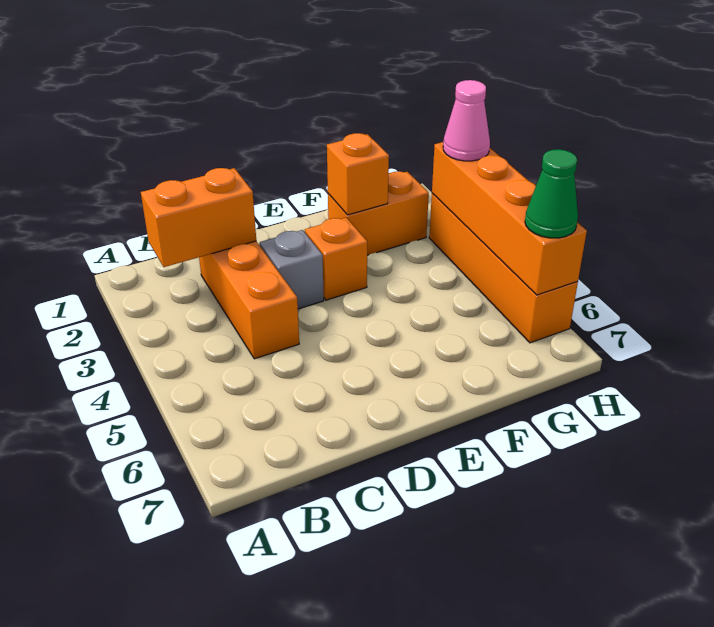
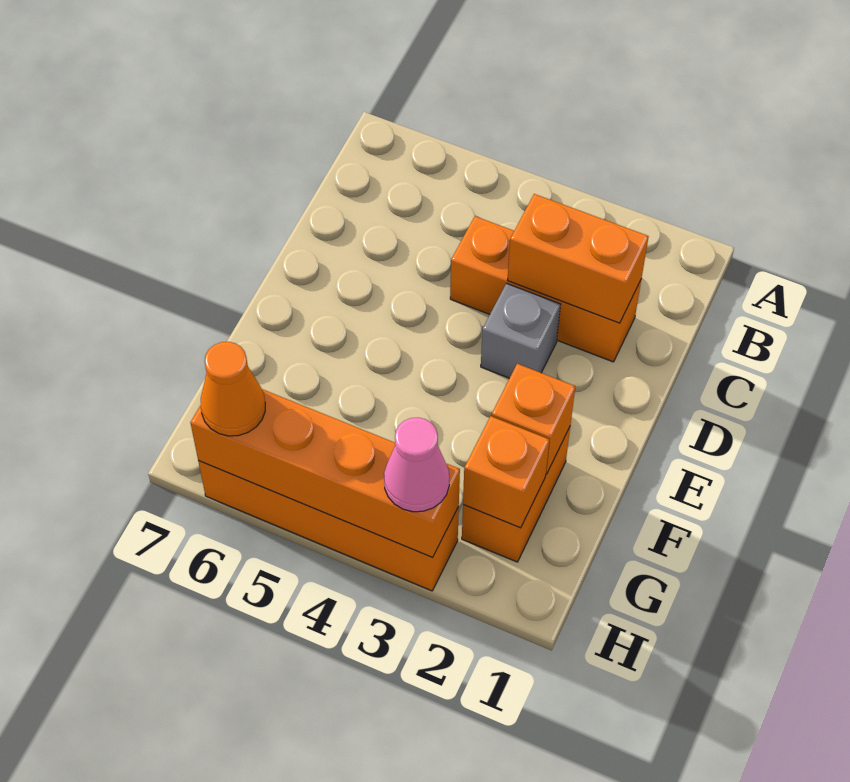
orange 1x2 brick [141,168,256,267] -> orange 1x2 brick turned to [508,194,649,323]
orange 1x1 brick [305,217,367,300] -> orange 1x1 brick moved to [463,416,549,528]
green 1x1 cone [525,149,578,238] -> orange 1x1 cone [201,342,265,436]

